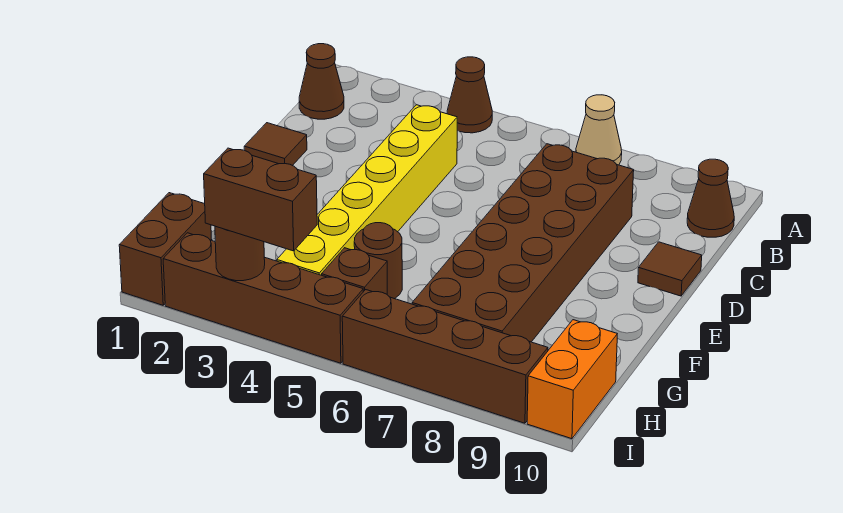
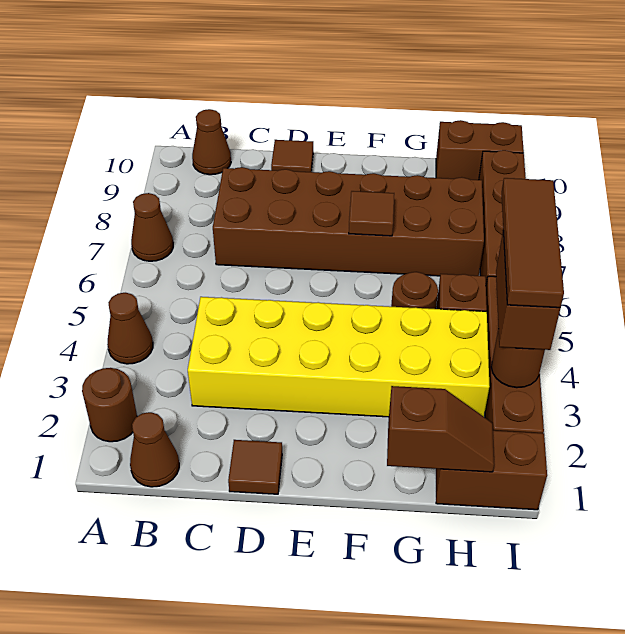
none -> brown 1x1 round brick [82,368,137,442]
tan 1x1 cone [576,95,622,165] -> brown 1x1 cone [131,193,173,261]
yellow 1x6 brick [277,105,457,275] -> yellow 2x6 brick [188,297,489,417]
none -> brown 1x1 tile [349,191,394,236]
none -> brown 1x2 slope [387,386,494,472]
orange 1x2 brick [527,320,617,439] -> brown 1x2 brick [436,120,524,180]
none -> brown 1x3 tile [502,178,564,308]

